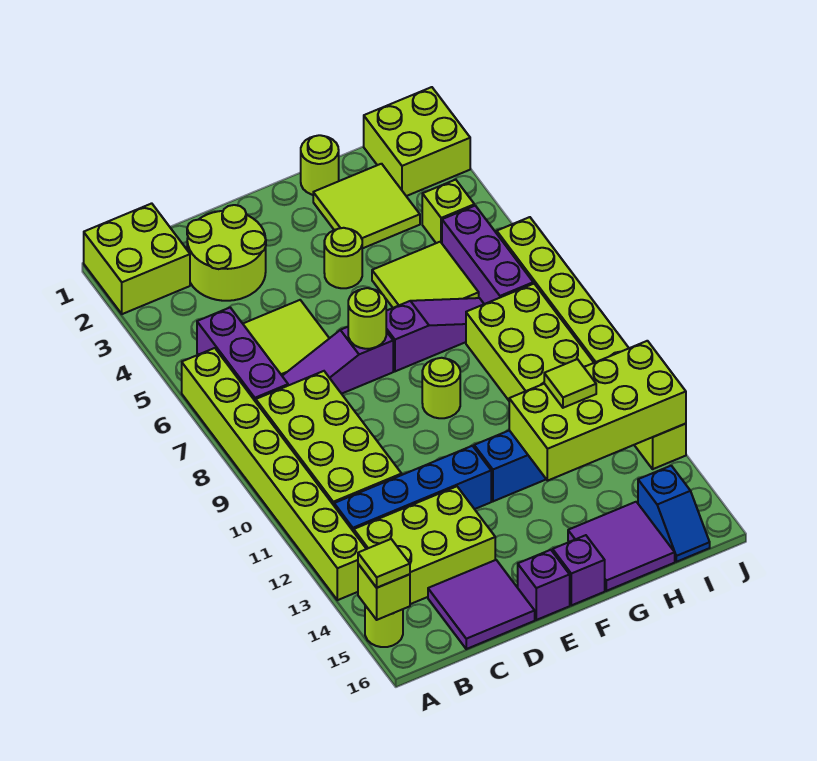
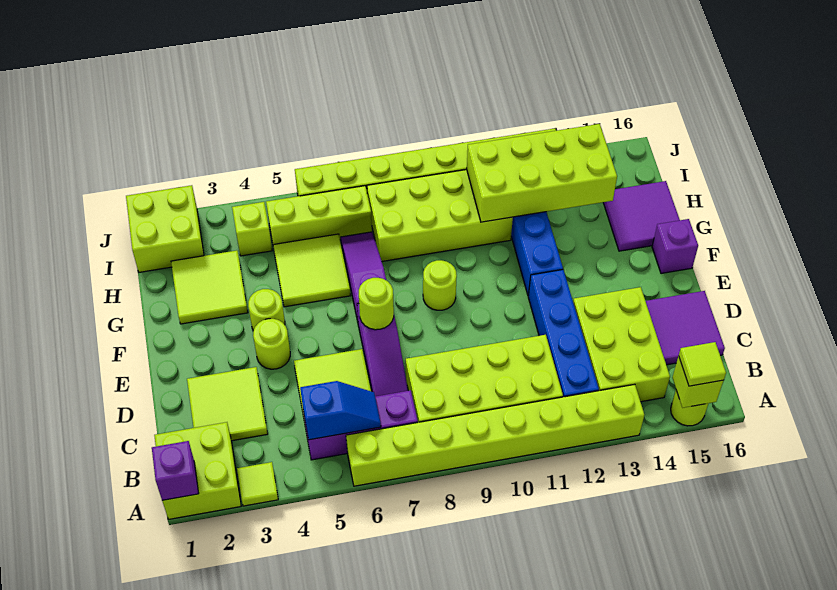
lime 2x2 round brick [187,205,266,301] -> lime 2x2 tile [187,367,268,441]
purple 1x1 brick [518,550,570,620] -> purple 1x1 brick moved to [152,441,199,500]
lime 1x1 round brick [301,135,339,195] -> lime 1x1 round brick moved to [253,319,290,369]
lime 2x4 brick [509,341,686,481] -> lime 2x4 brick turned to [467,124,617,222]
lime 1x1 tile [544,359,596,408] -> lime 1x1 tile moved to [237,462,278,506]
purple 1x3 brick [442,206,533,304] -> lime 1x3 brick [266,186,372,245]
blue 1x2 slope [638,466,710,562] -> blue 1x2 slope moved to [300,381,381,440]

